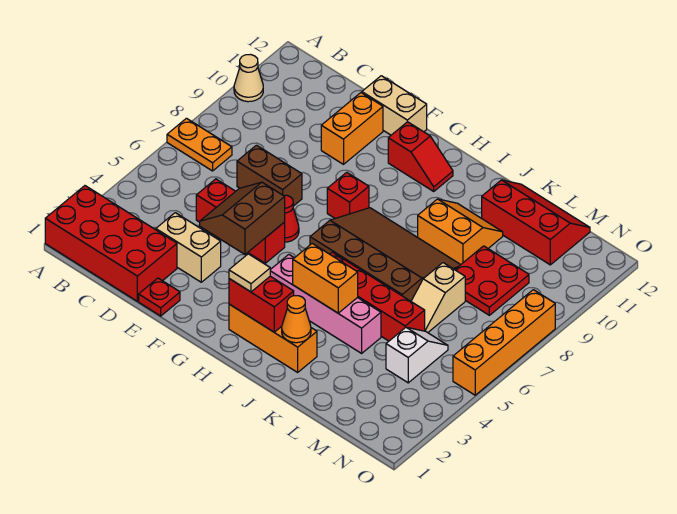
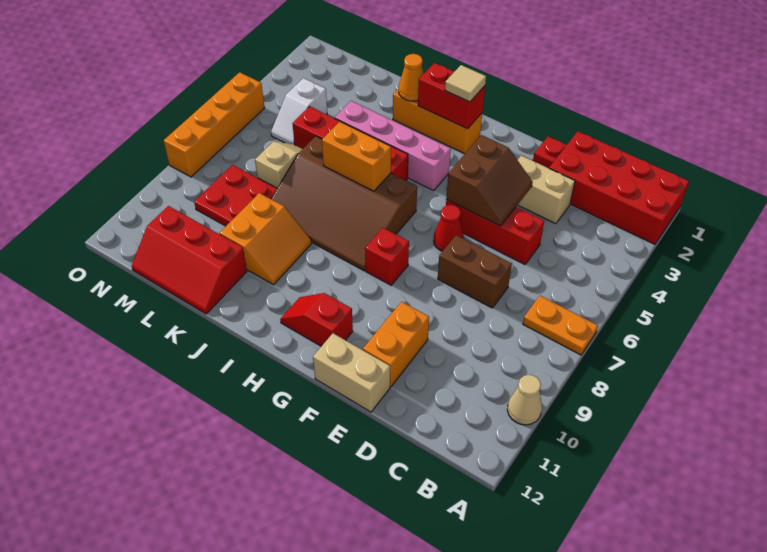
orange 1x2 brick [293,244,358,313] -> orange 1x2 brick moved to [322,122,391,191]
orange 2x2 slope [418,199,503,265] -> orange 2x2 slope turned to [220,193,311,285]

